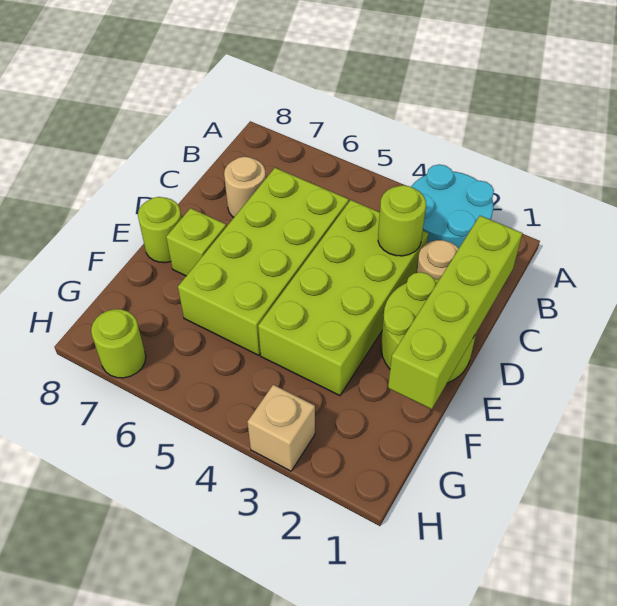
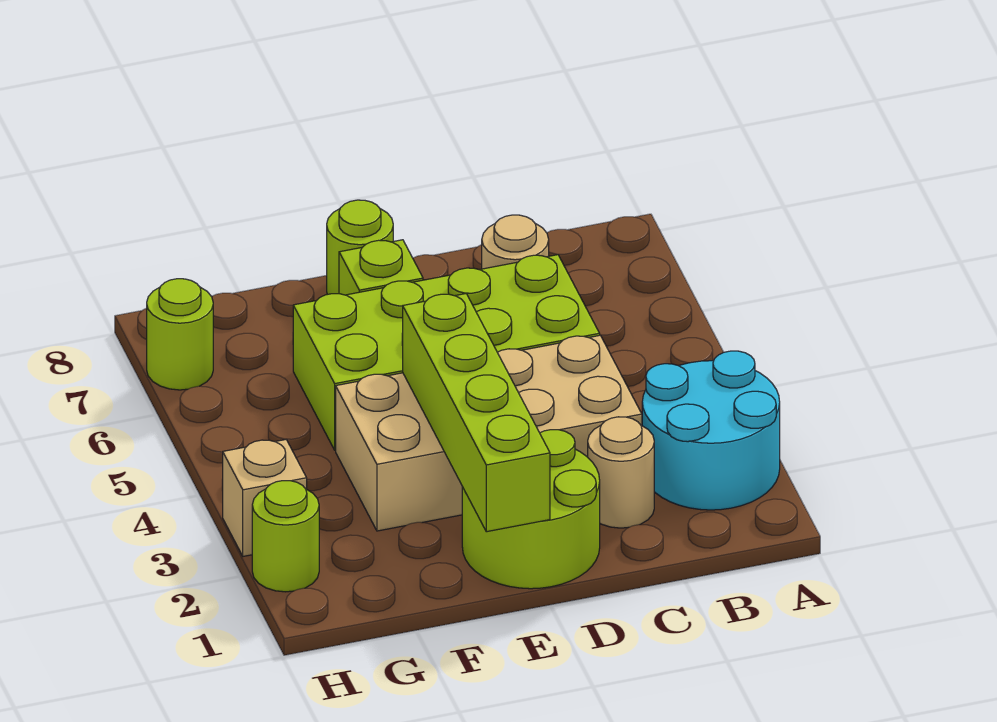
lime 1x4 brick [388,216,523,409] -> lime 1x4 brick turned to [403,294,550,532]
lime 2x4 brick [258,200,429,396] -> tan 2x4 brick [336,335,642,531]
lime 1x1 round brick [378,185,426,256] -> lime 1x1 round brick moved to [252,481,319,592]

